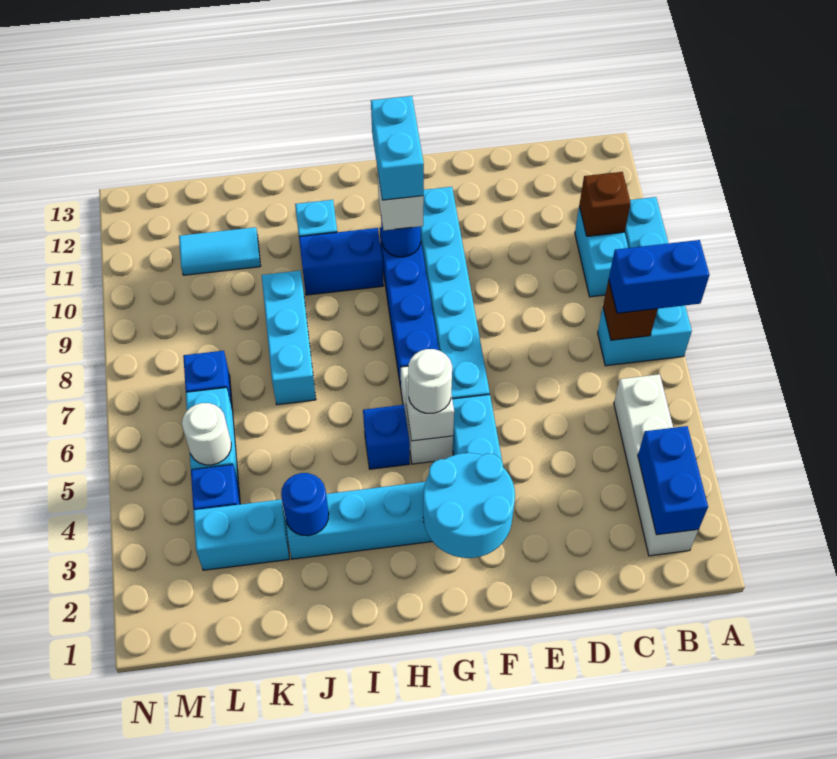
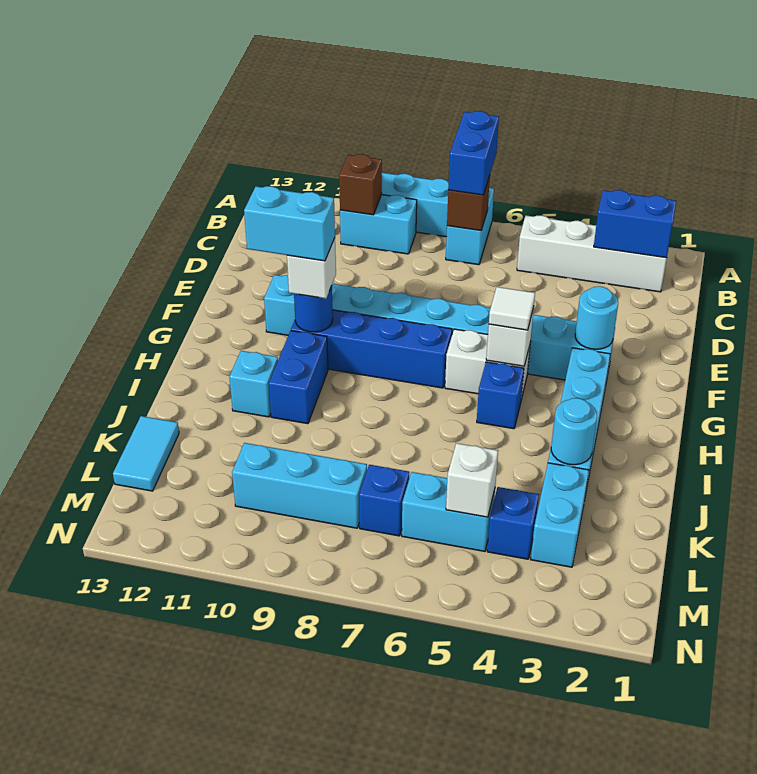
cyan 2x2 round brick [423,453,515,558] -> cyan 1x1 round brick [575,286,618,349]
white 1x1 round brick [408,349,452,413] -> white 1x1 tile [489,287,535,330]
blue 1x1 round brick [281,473,329,536] -> cyan 1x1 round brick [551,398,597,465]
cyan 1x3 brick [262,271,316,405] -> cyan 1x3 brick moved to [232,443,367,528]
cyan 1x2 tile [179,227,261,275] -> cyan 1x2 tile moved to [113,416,179,491]
white 1x1 round brick [182,403,231,465] -> white 1x1 brick [446,443,498,517]

